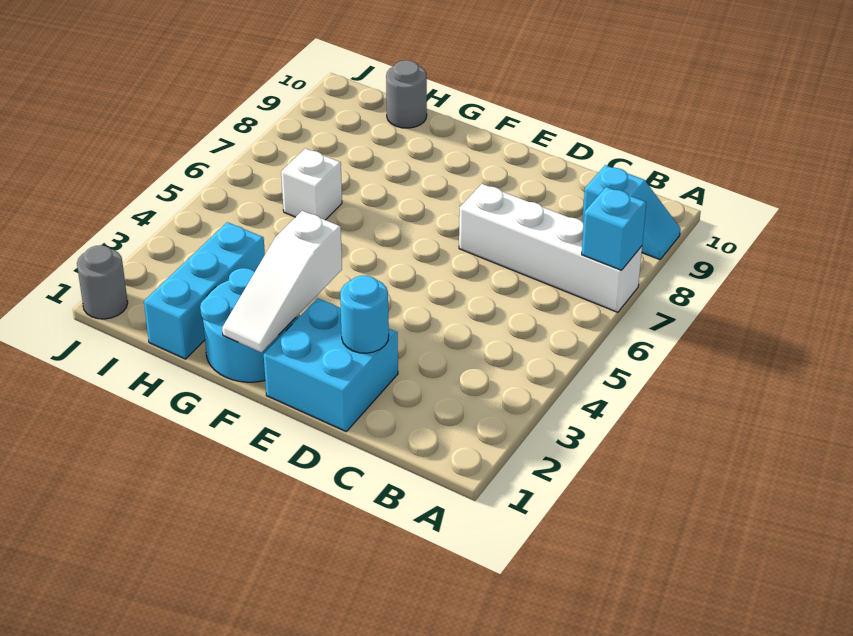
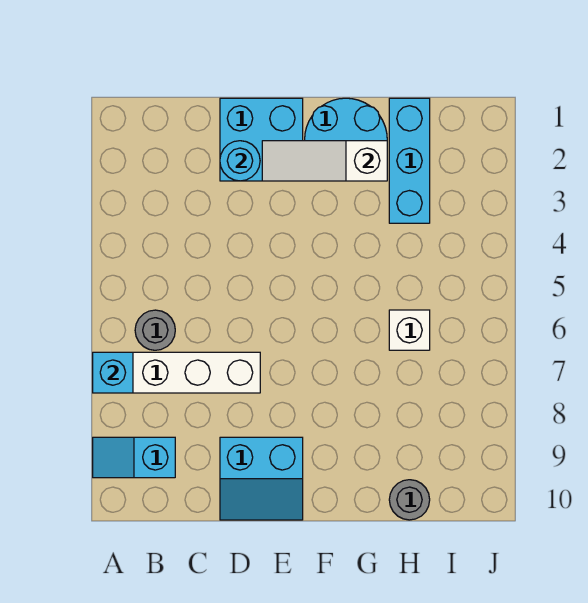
none -> cyan 2x2 slope [220,437,303,520]
white 1x3 slope [222,211,342,352] -> white 1x3 slope turned to [262,141,387,181]
grey 1x1 round brick [77,245,128,319] -> grey 1x1 round brick moved to [135,310,175,350]

